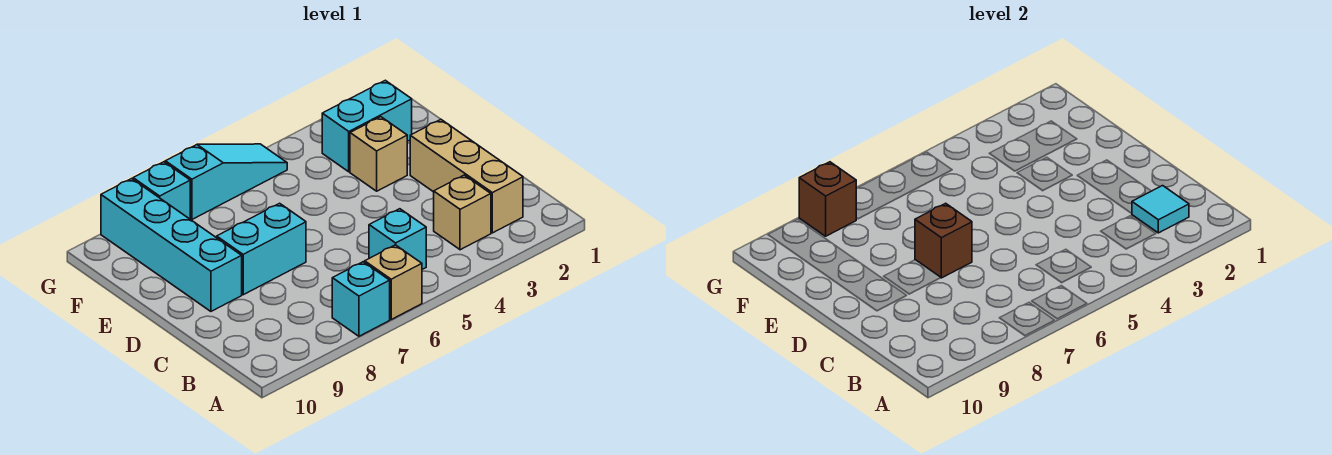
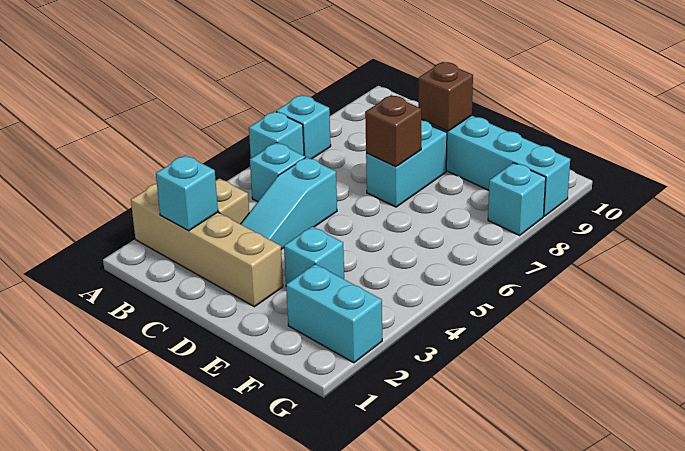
tan 1x1 brick [365,245,422,319] -> cyan 1x1 brick [249,112,304,158]
tan 1x3 brick [410,120,523,233] -> tan 1x4 brick [131,184,283,307]
cyan 1x1 tile [1132,186,1189,233] -> cyan 1x1 brick [156,155,218,231]
tan 1x1 brick [350,117,407,191] -> cyan 1x1 brick [284,226,344,284]
cyan 1x2 brick [322,80,412,172] -> cyan 1x2 brick turned to [286,264,382,363]
cyan 1x3 slope [165,144,287,219] -> cyan 1x3 slope moved to [241,157,337,249]
brown 1x1 brick [799,162,856,236] -> brown 1x1 brick moved to [418,62,473,131]

